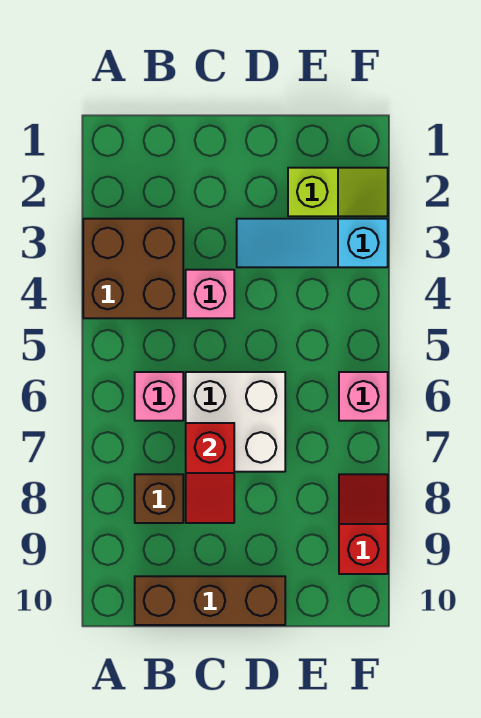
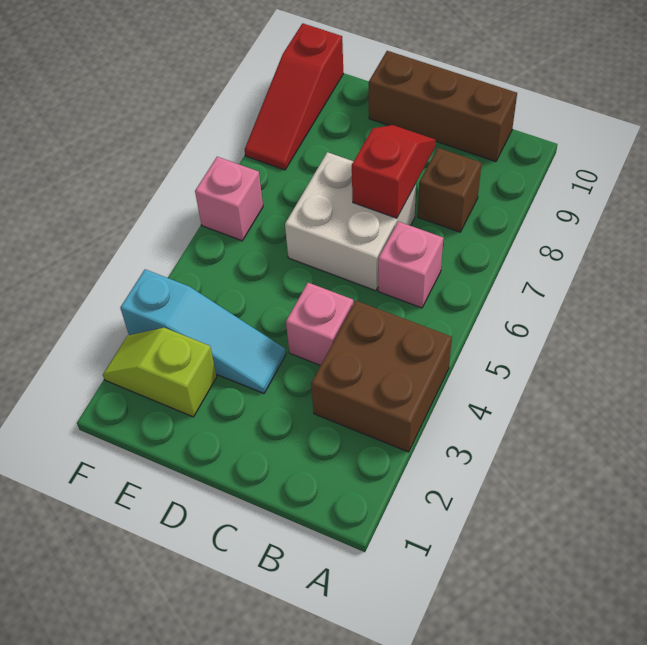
red 1x2 slope [339,474,388,574] -> red 1x3 slope [245,23,343,170]

